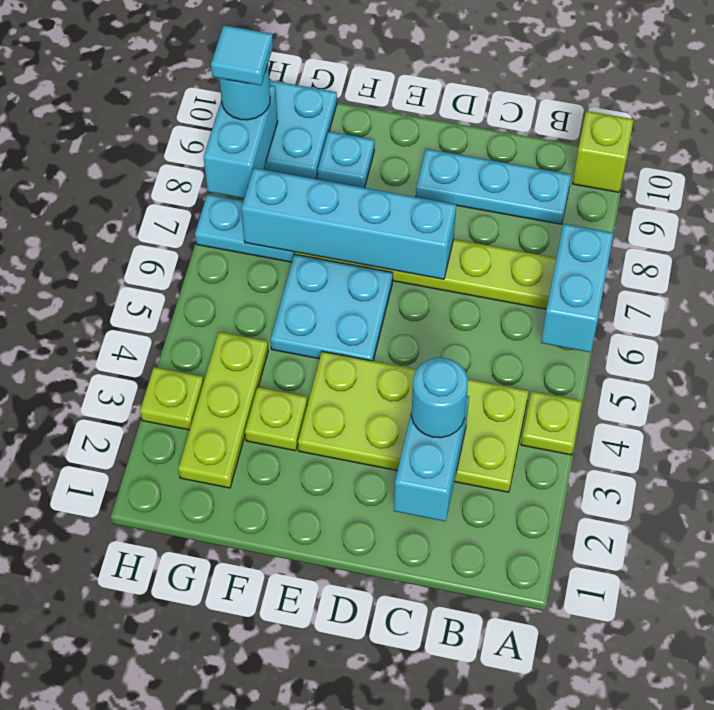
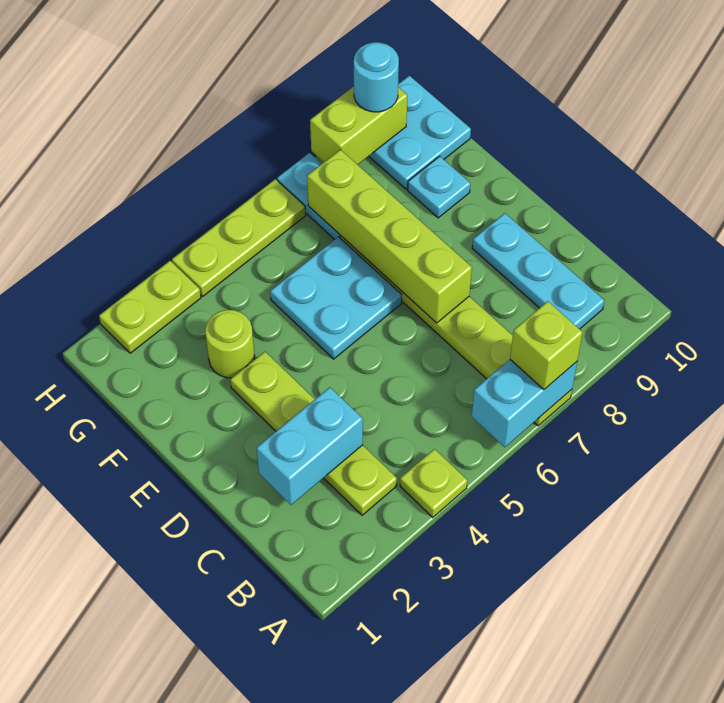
lime 1x1 brick [572,111,634,192] -> lime 1x1 brick moved to [510,301,583,390]
lime 2x4 plate [298,352,529,492] -> lime 1x4 plate [230,352,397,515]
cyan 1x1 round brick [411,358,468,438] -> none
cyan 1x4 brick [241,168,456,279] -> lime 1x4 brick [307,150,472,323]
lime 1x1 plate [245,387,307,451] -> lime 1x1 round brick [205,310,255,378]
lime 1x3 plate [178,332,268,488] -> lime 1x3 plate moved to [172,179,306,296]
lime 1x1 plate [140,367,204,430] -> lime 1x2 plate [99,261,201,353]
cyan 1x2 brick [204,85,278,198] -> lime 1x2 brick [310,86,407,165]
cyan 1x1 tile [211,25,273,85] -> none

